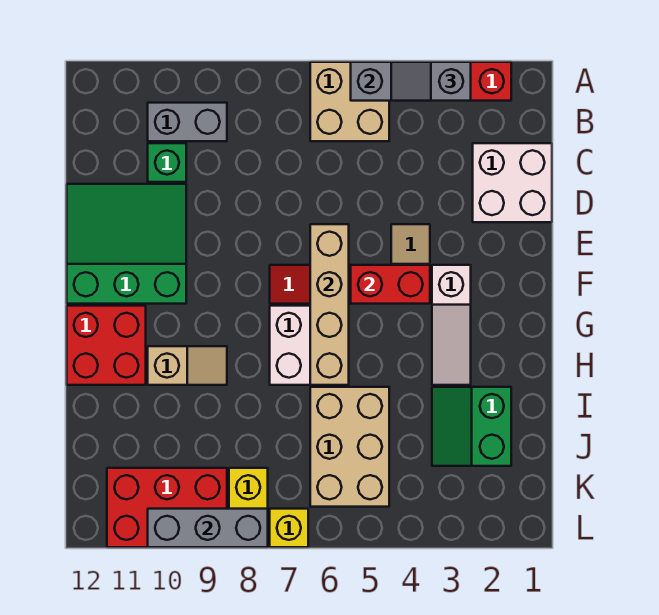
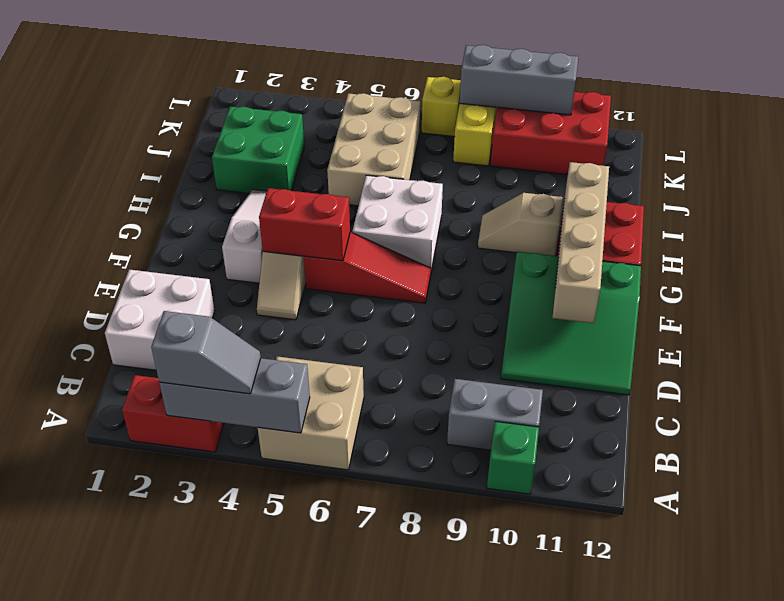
green 1x1 brick [148,143,186,182] -> green 1x1 brick moved to [487,421,539,494]
tan 1x4 brick [310,224,349,385] -> tan 1x4 brick moved to [552,162,609,323]
green 2x2 slope [432,387,511,466] -> green 2x2 brick [212,106,304,194]

